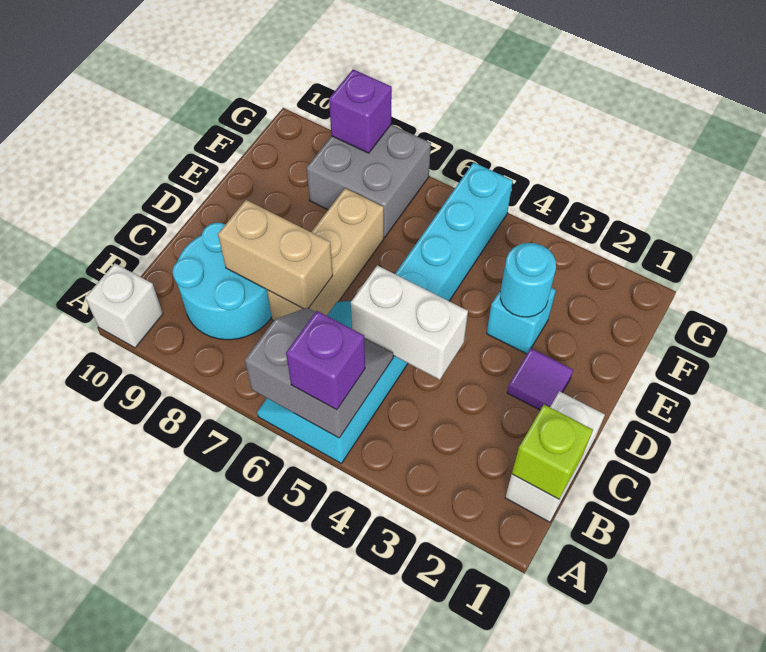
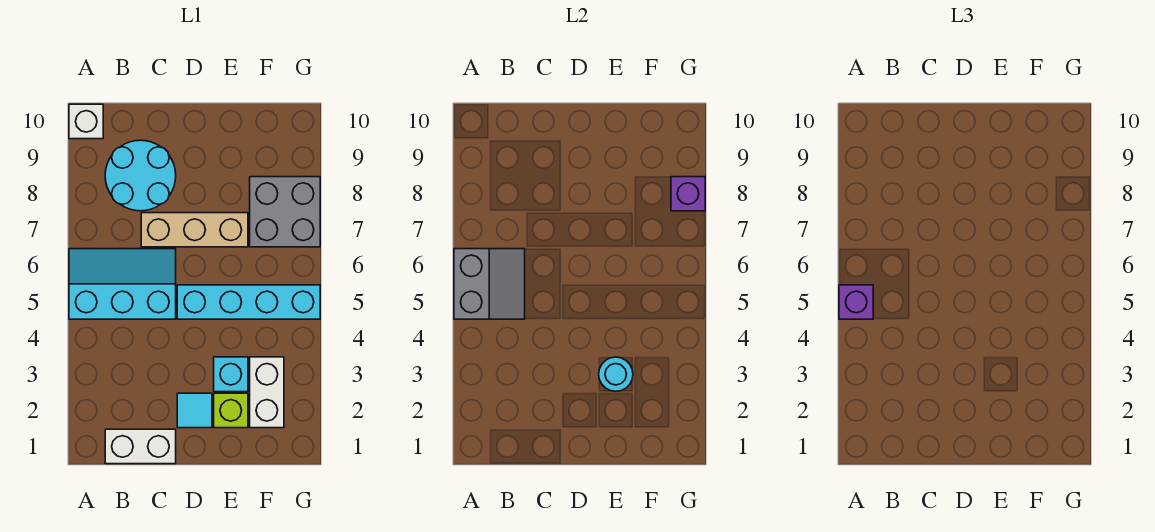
lime 1x1 brick [512,405,593,499] -> lime 1x1 brick moved to [214,393,248,428]
white 1x2 brick [351,265,468,380] -> white 1x2 brick moved to [250,357,284,428]
tan 1x2 brick [218,200,333,309] -> none
purple 1x1 tile [507,348,573,410] -> cyan 1x1 tile [177,393,212,428]

